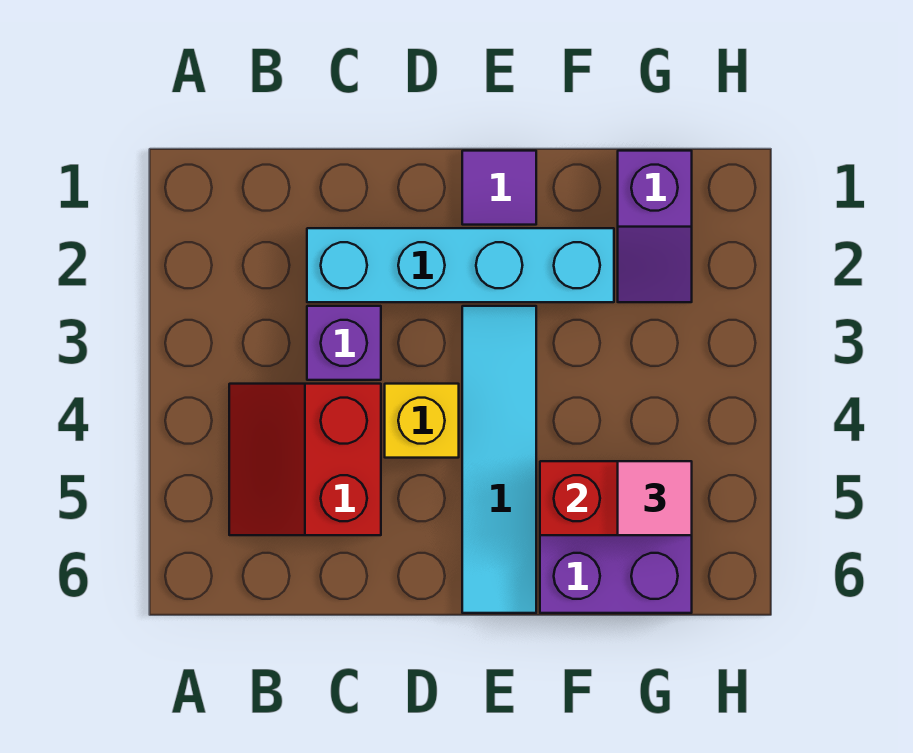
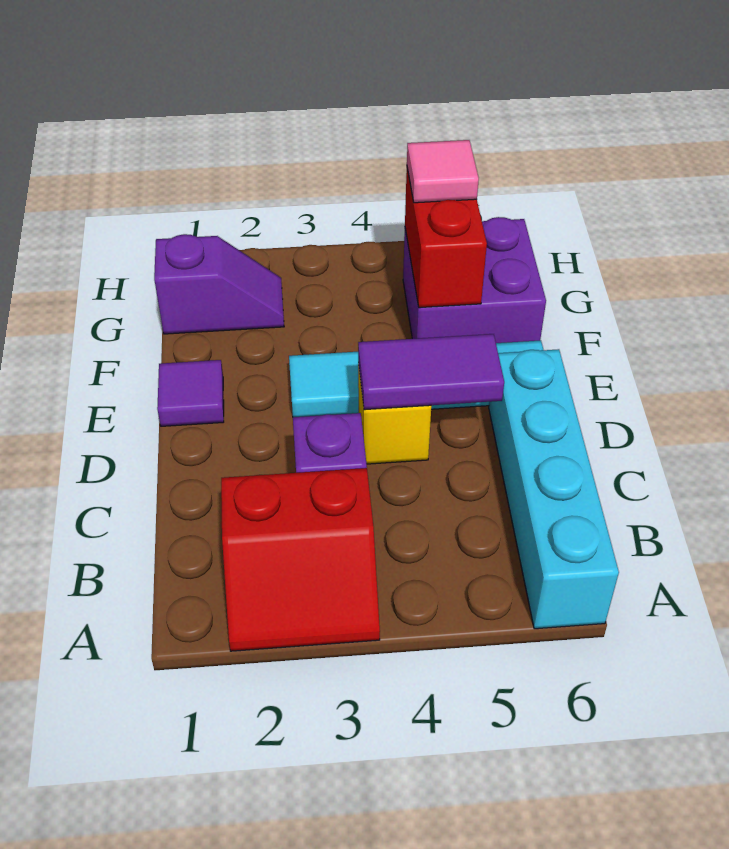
red 2x2 slope [229,384,381,535] -> red 2x2 slope moved to [221,468,380,651]
cyan 1x4 brick [307,228,614,302] -> cyan 1x4 brick moved to [489,349,619,629]
none -> purple 1x2 tile [358,334,504,410]

